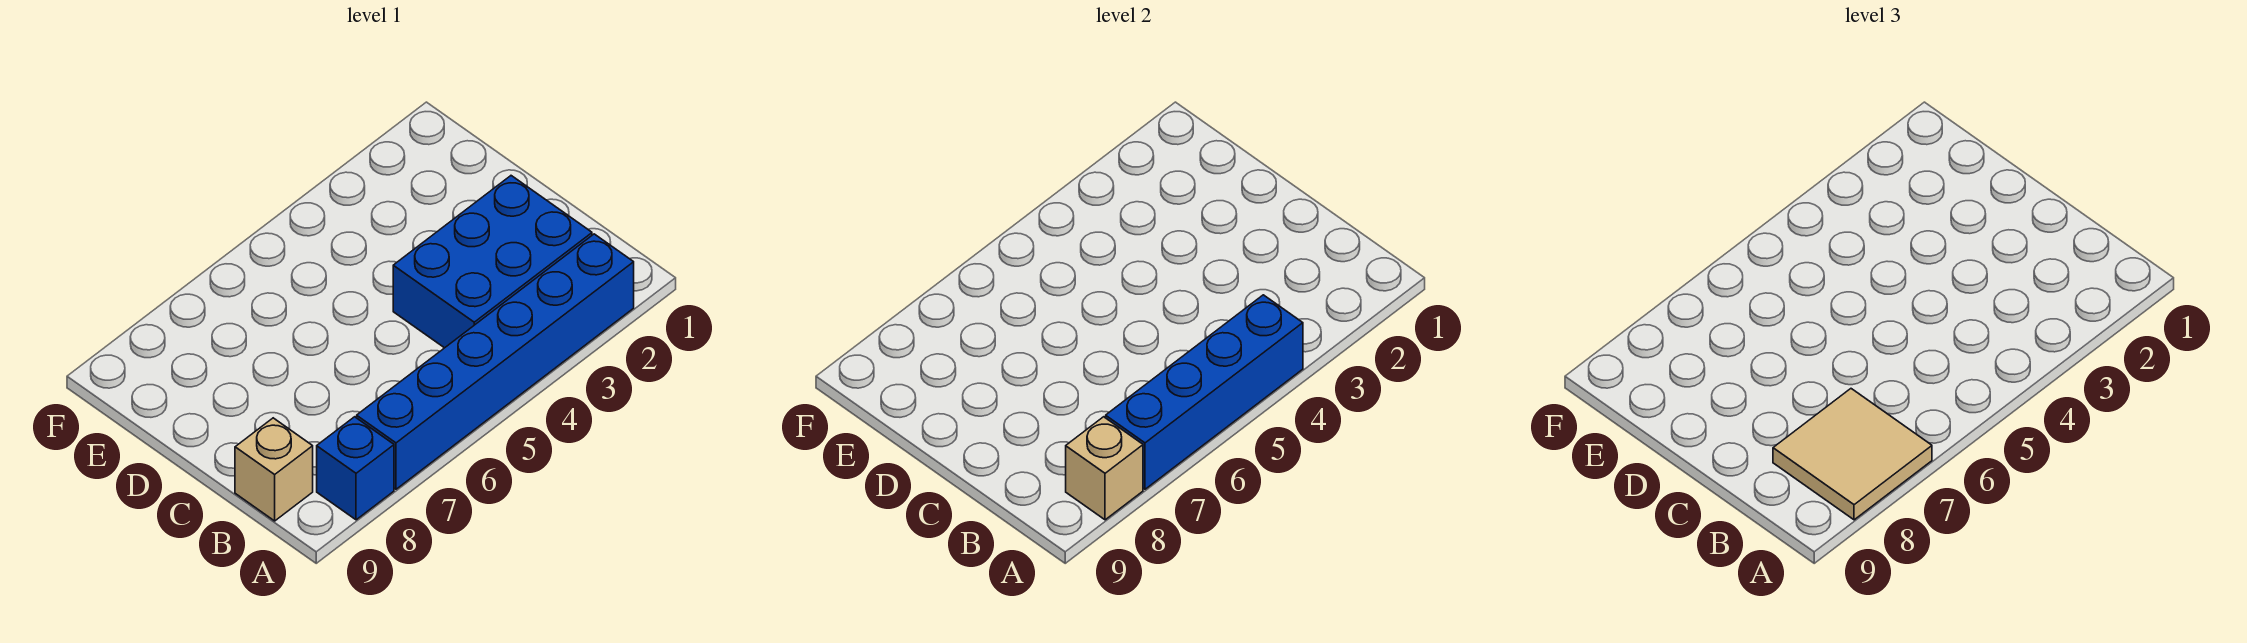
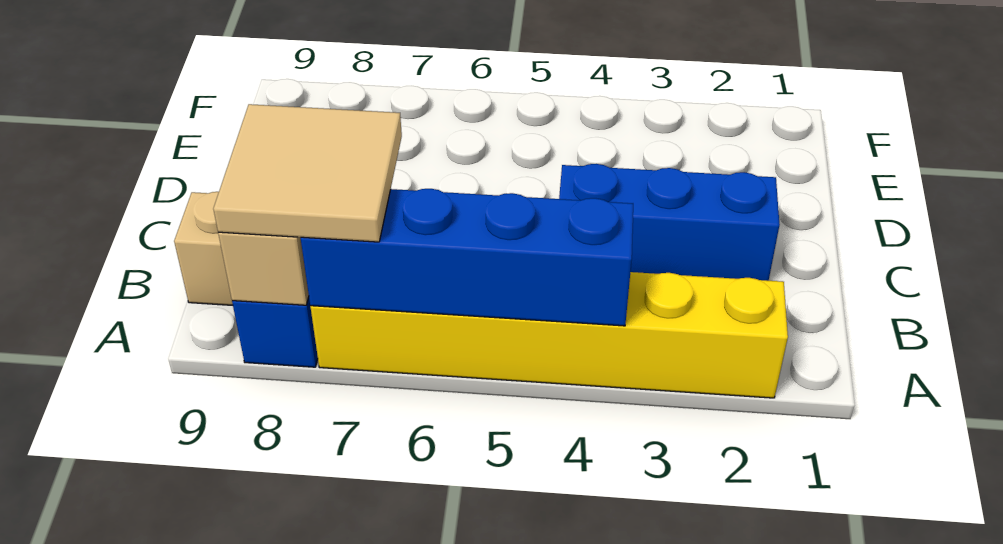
blue 1x6 brick [357,234,634,489] -> yellow 1x6 brick [310,272,788,398]
blue 2x3 brick [393,176,592,348] -> blue 1x3 brick [559,164,780,281]

